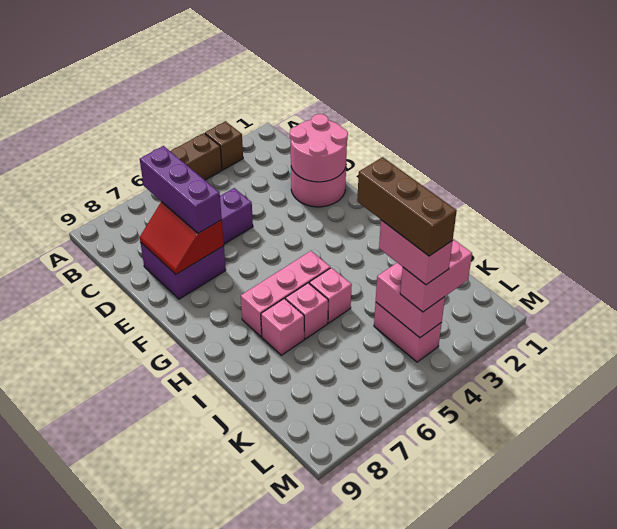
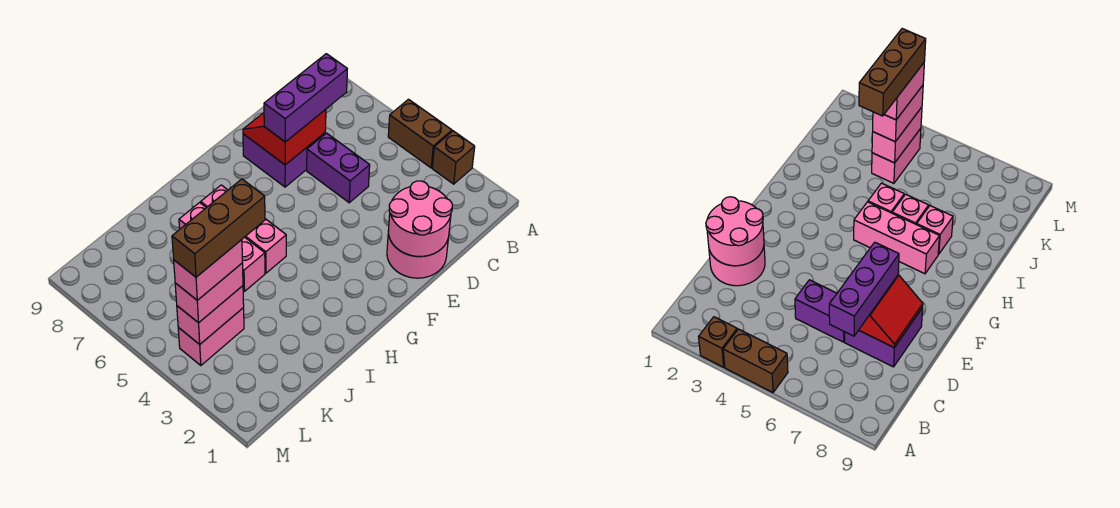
pink 1x2 brick [400,239,472,312] -> pink 1x2 brick turned to [175,263,243,323]

